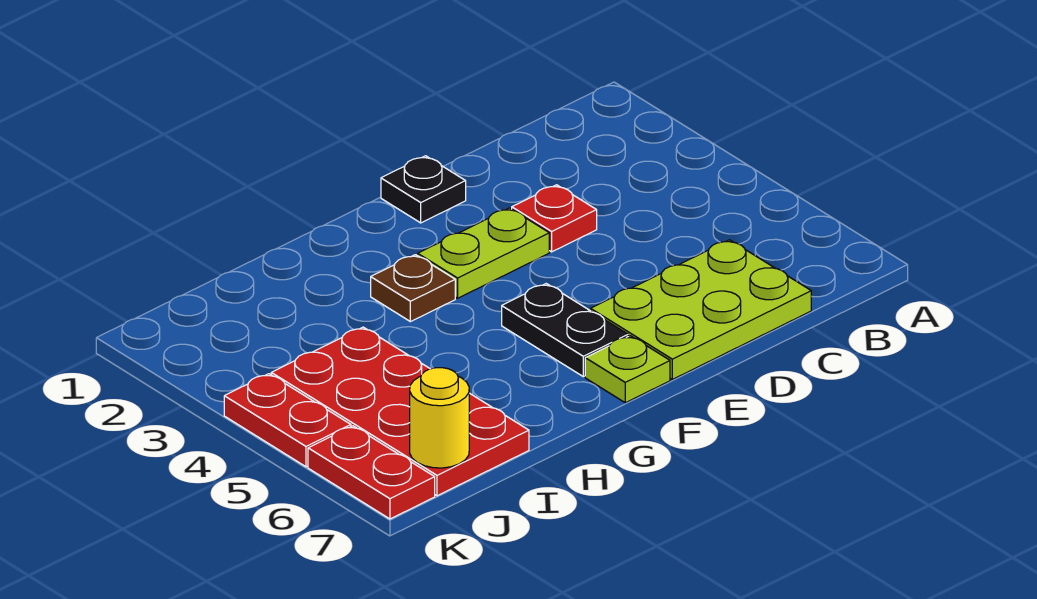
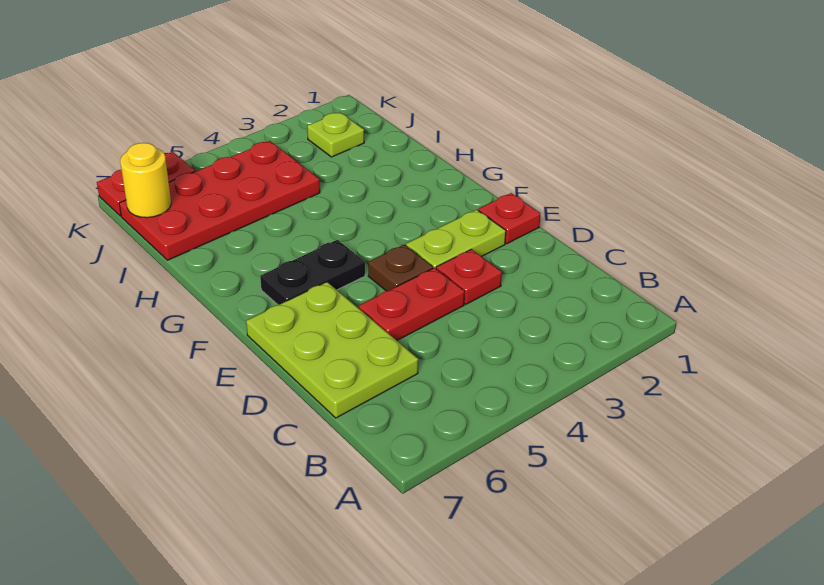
black 1x1 plate [381,156,466,223] -> red 1x1 plate [478,193,540,244]
lime 1x2 plate [418,208,549,298] -> lime 1x2 plate turned to [406,210,506,269]
lime 1x1 plate [585,336,670,403] -> lime 1x1 plate moved to [307,112,364,157]
brown 1x1 plate [371,255,455,322] -> brown 1x1 plate moved to [368,245,433,291]
red 1x2 plate [224,374,351,467] -> red 1x2 plate moved to [358,268,464,340]

